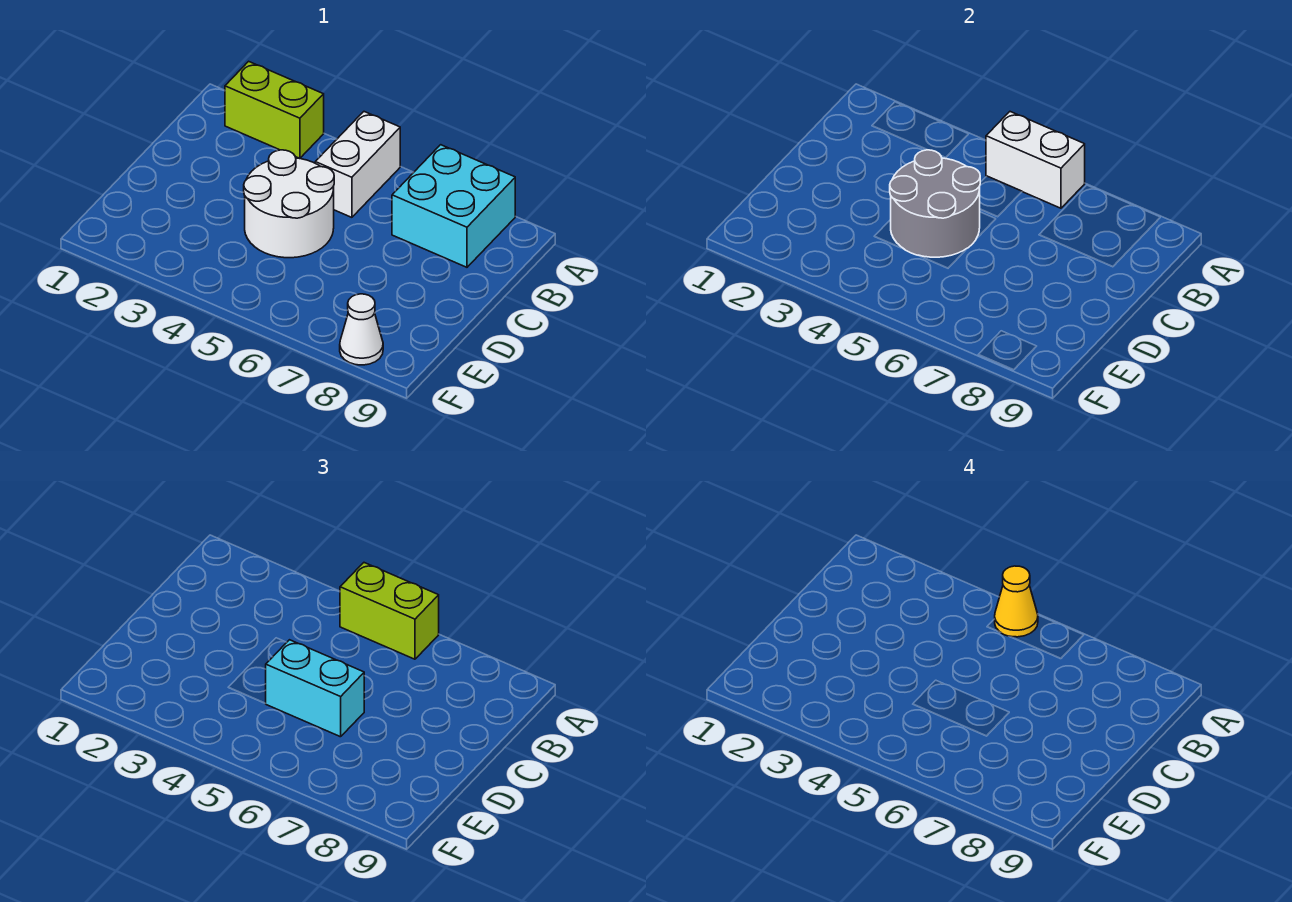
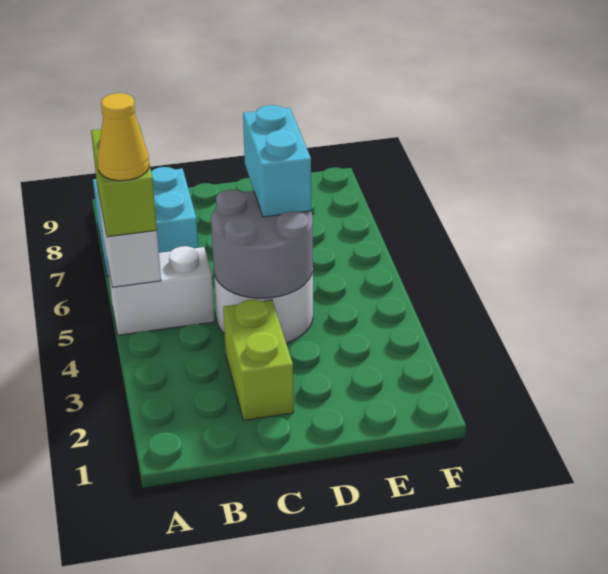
lime 1x2 brick [225,61,324,159] -> lime 1x2 brick moved to [223,300,294,420]
white 1x1 cone [340,294,383,365] -> none

